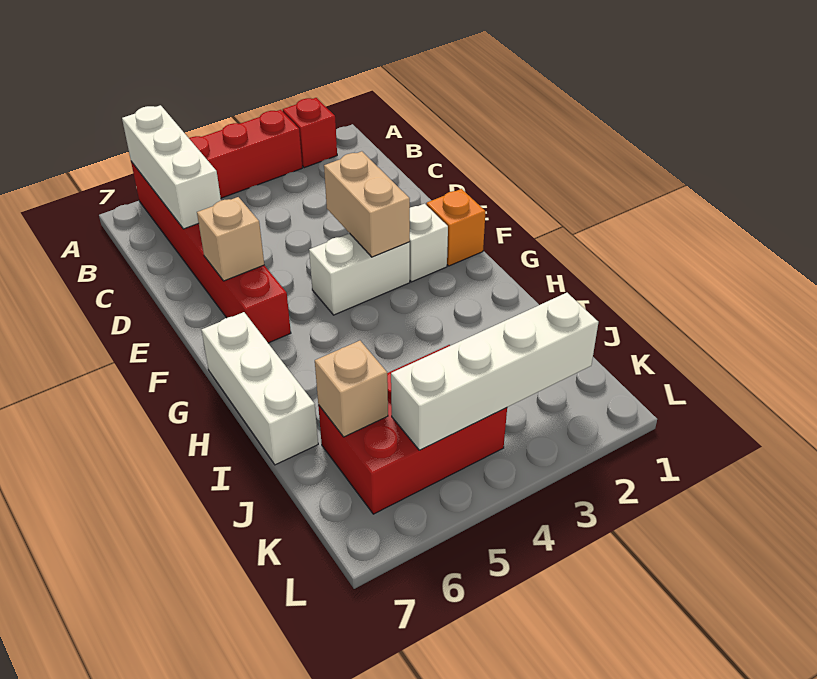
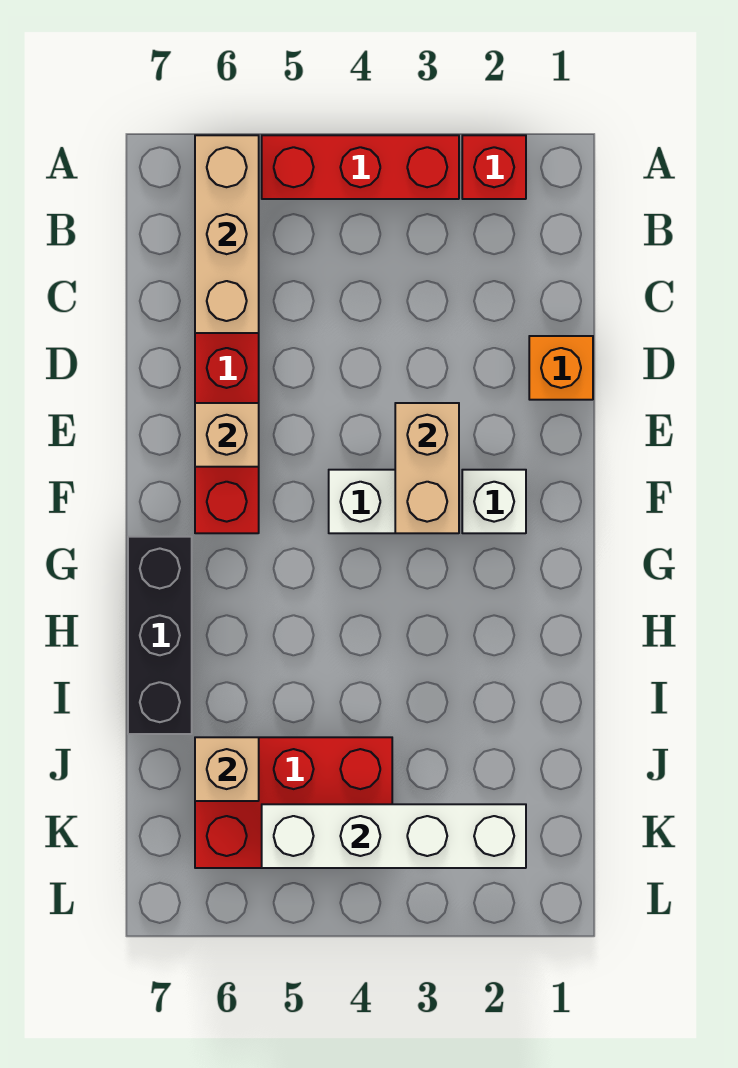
white 1x3 brick [122,105,221,229] -> tan 1x3 brick [195,135,259,333]
orange 1x1 brick [426,189,486,266] -> orange 1x1 brick moved to [529,336,593,400]
white 1x3 brick [201,312,318,465] -> black 1x3 brick [128,537,192,734]

